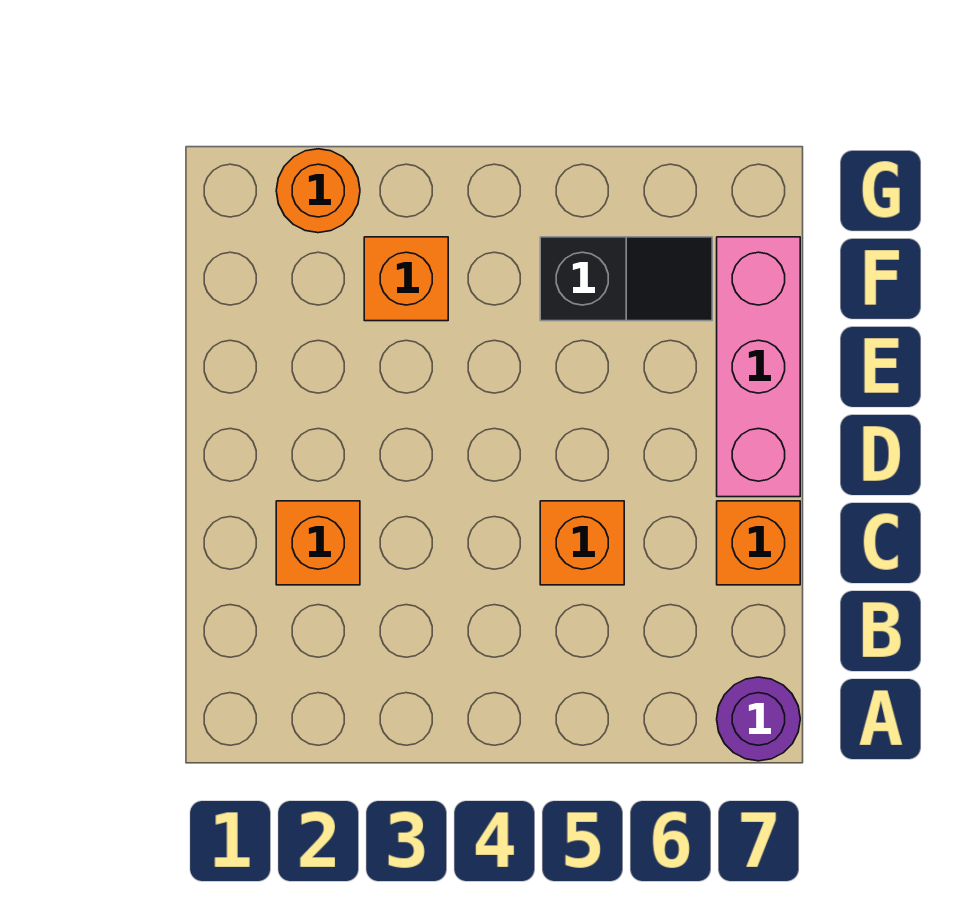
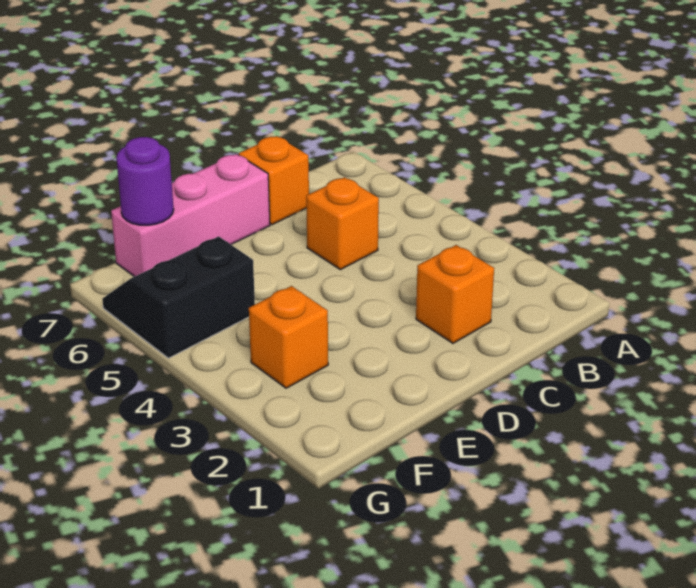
purple 1x1 round brick [717,677,800,761] -> purple 1x1 round brick moved to [116,137,174,225]
black 1x2 slope [540,237,712,321] -> black 2x2 slope [102,237,255,358]
orange 1x1 round brick [276,149,360,233] -> none

